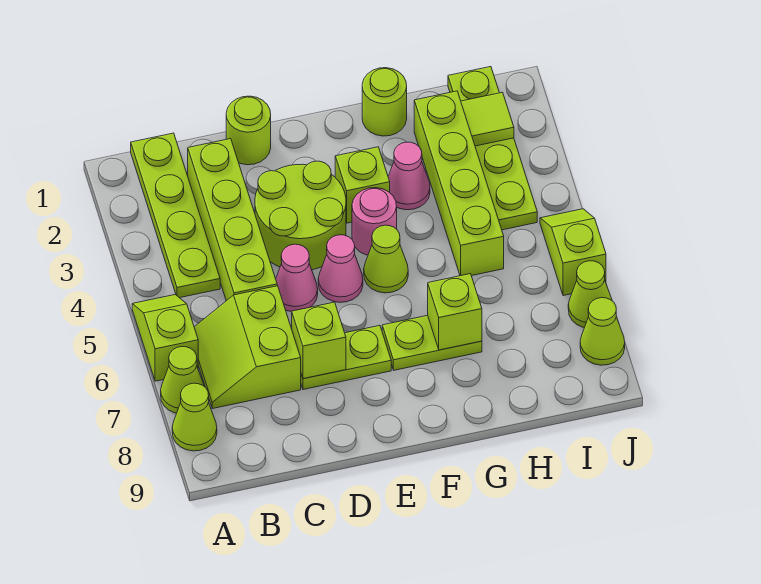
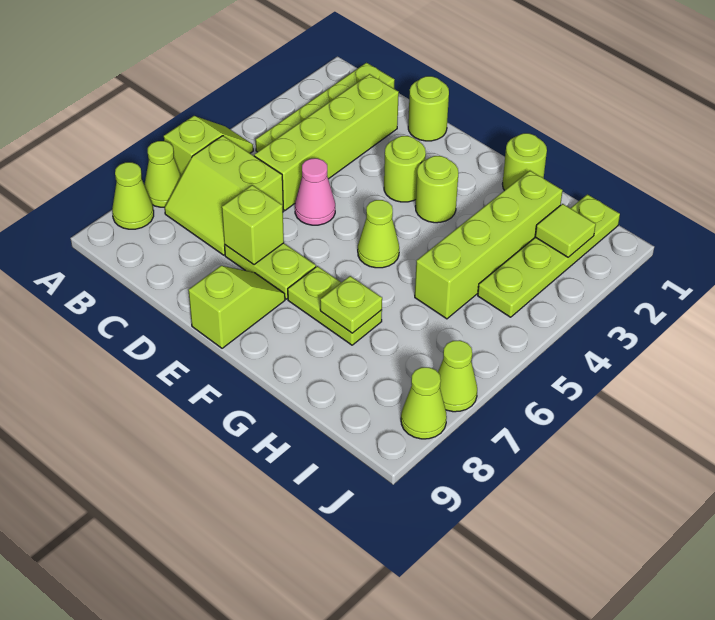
lime 2x2 slope [194,286,301,409] -> lime 2x2 slope turned to [165,136,283,255]
lime 2x2 round brick [255,161,346,270] -> lime 1x1 round brick [384,136,426,202]
pink 1x1 cone [318,235,363,302] -> none
lime 1x1 brick [335,147,390,223] -> lime 1x1 round brick [415,156,458,223]
pink 1x1 round brick [352,188,397,255] -> none
pink 1x1 cone [388,142,430,210] -> none
lime 1x1 brick [428,274,482,350] -> lime 1x1 plate [320,276,382,333]
lime 1x2 slope [540,209,606,296] -> lime 1x2 slope moved to [188,266,285,348]

